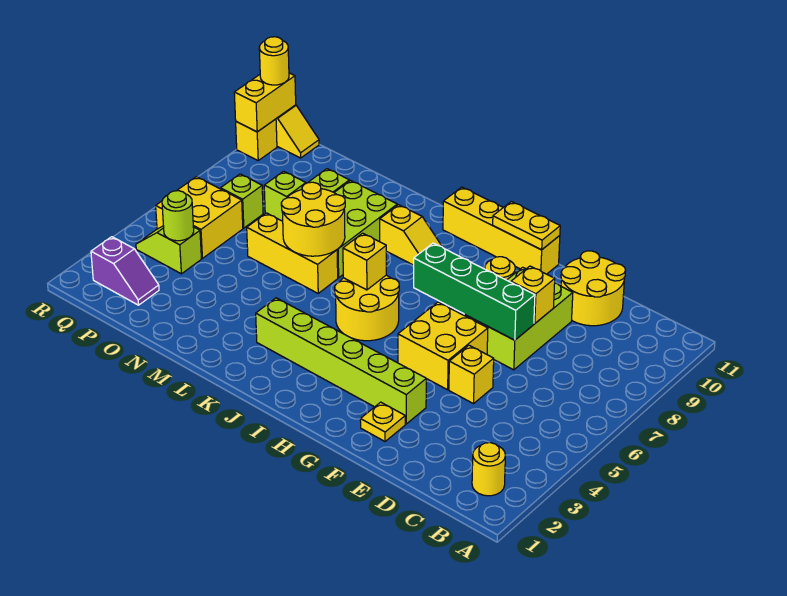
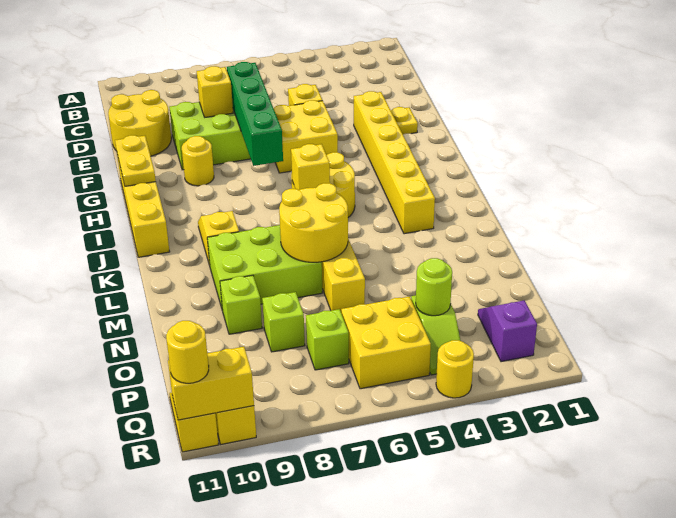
yellow 1x1 round brick [472,443,505,496] -> yellow 1x1 round brick moved to [436,340,474,398]
lime 1x6 brick [256,298,426,424] -> yellow 1x6 brick [354,91,435,234]

